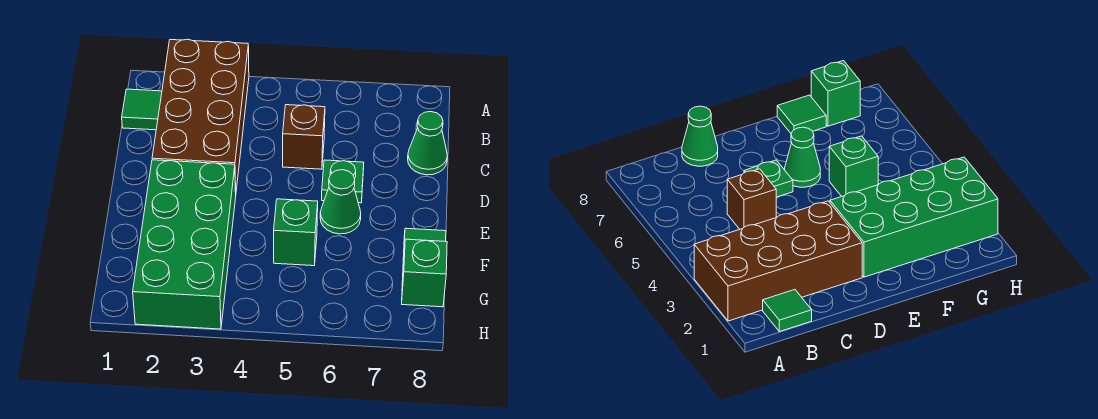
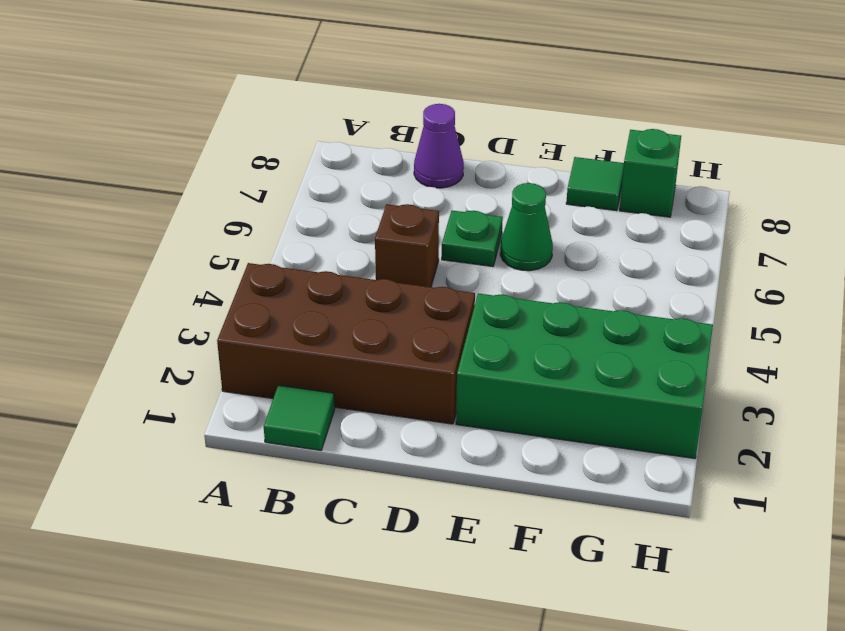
green 1x1 cone [408,112,447,175] -> purple 1x1 cone [414,104,464,188]
green 1x1 brick [274,199,318,266] -> none

